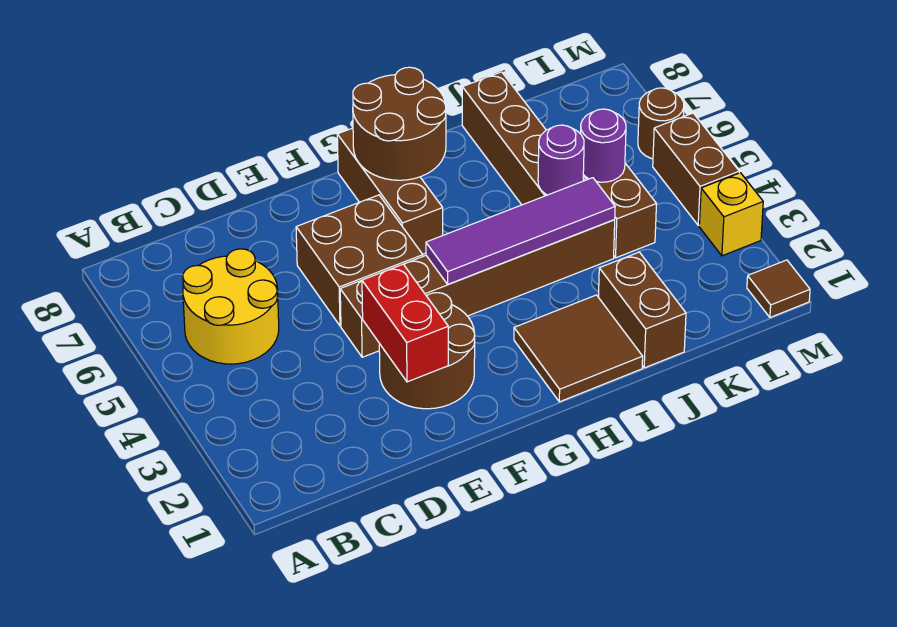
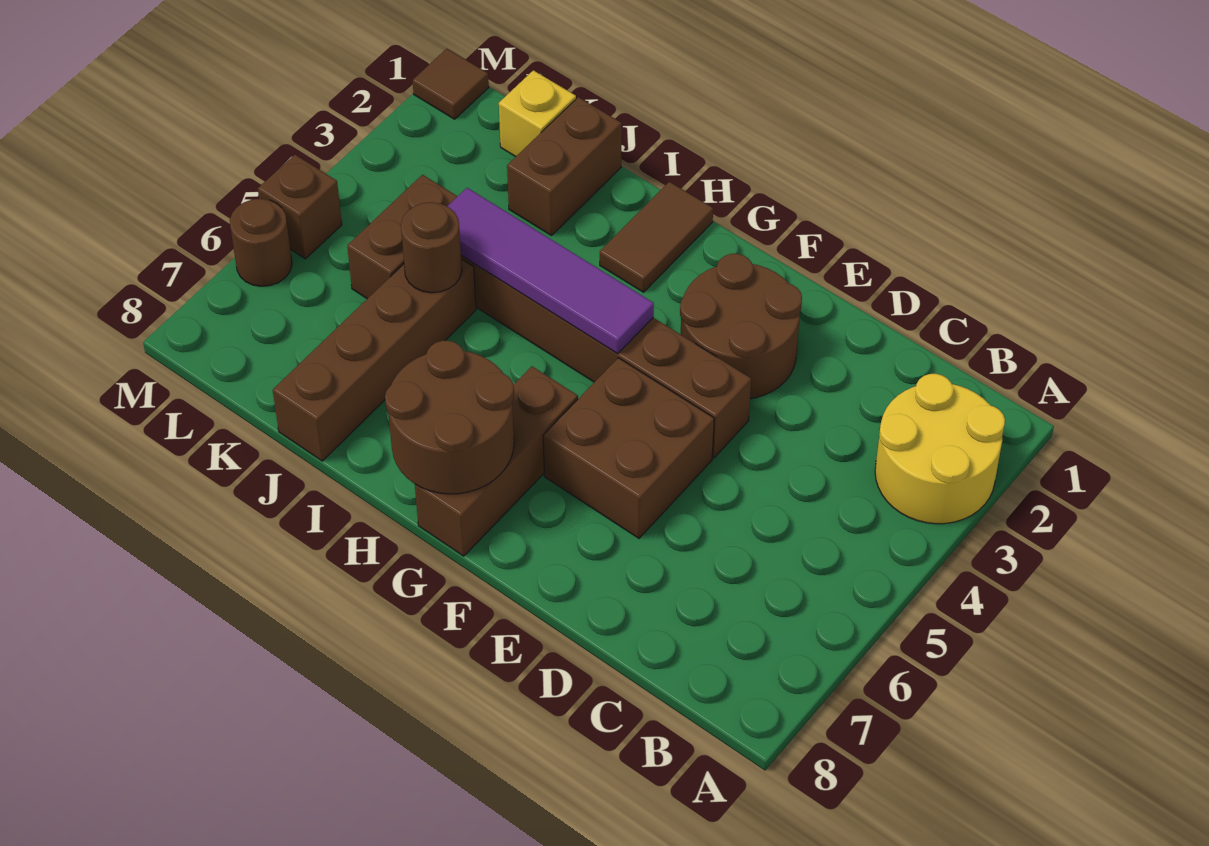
yellow 2x2 round brick [183,249,279,364] -> yellow 2x2 round brick moved to [875,374,1005,524]
red 1x2 brick [362,264,448,382] -> none
brown 2x2 tile [514,295,643,402] -> brown 1x2 tile [600,182,713,292]
purple 1x1 round brick [538,125,584,195] -> brown 1x1 round brick [401,202,462,293]
purple 1x1 round brick [581,109,626,182] -> none
yellow 1x1 brick [699,173,763,256] -> yellow 1x1 brick moved to [499,70,576,157]
brown 1x2 brick [653,113,739,225] -> brown 1x1 brick [258,155,342,259]

